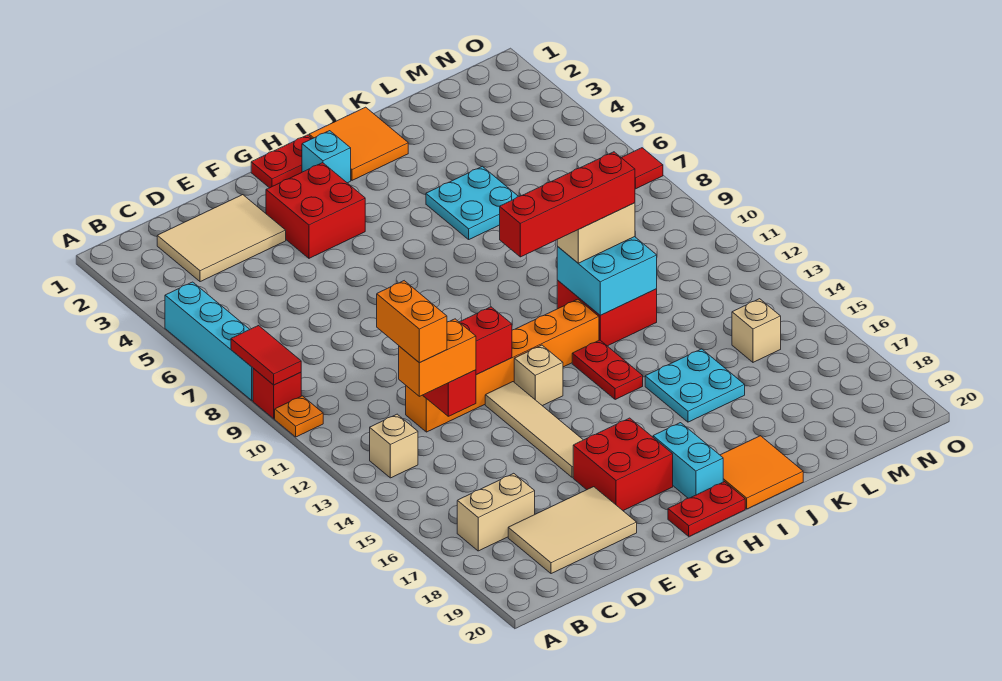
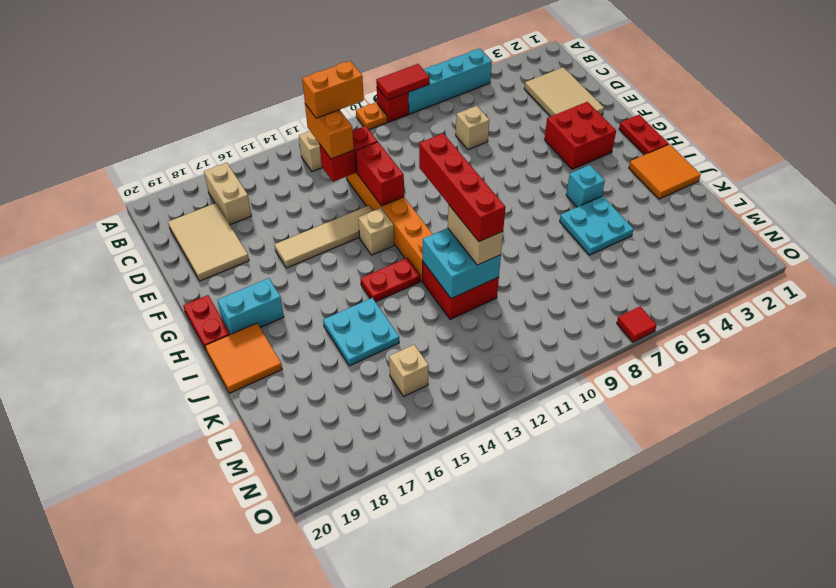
none -> tan 1x1 brick [456,106,489,150]
red 2x2 brick [573,418,673,511] -> none
cyan 1x1 brick [302,131,351,183] -> cyan 1x1 brick moved to [566,165,605,207]

